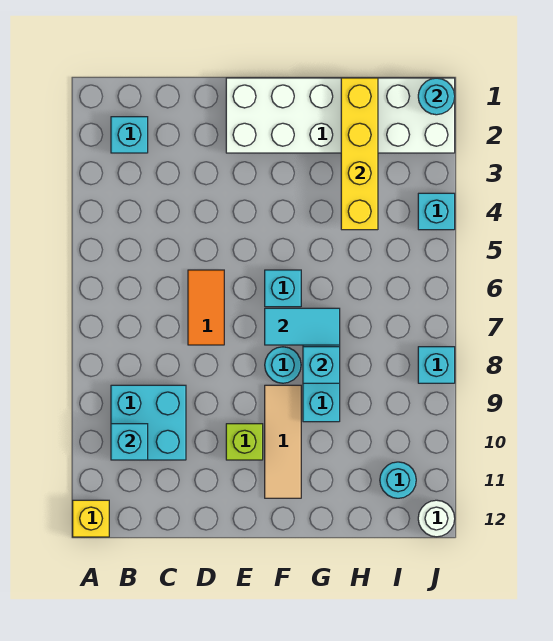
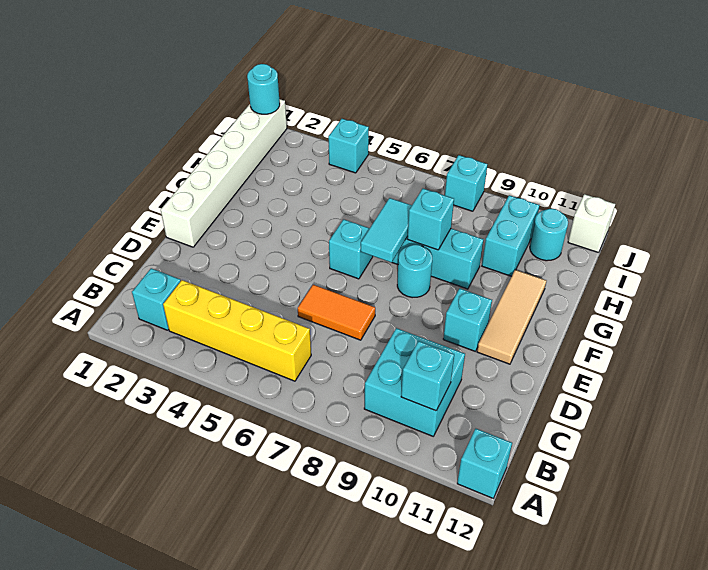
yellow 1x1 brick [73,500,109,537] -> cyan 1x1 brick [457,429,512,498]
white 2x6 brick [226,78,455,153] -> white 1x6 brick [161,99,287,247]
lime 1x1 brick [226,424,263,460] -> cyan 1x1 brick [443,288,492,351]
tan 1x3 tile [265,385,301,498] -> tan 1x3 tile turned to [477,270,546,364]
yellow 1x4 brick [341,78,378,230] -> yellow 1x4 brick moved to [163,280,311,381]
none -> cyan 1x2 brick [482,195,540,276]
white 1x1 round brick [418,500,455,537] -> white 1x1 brick [568,194,615,253]

